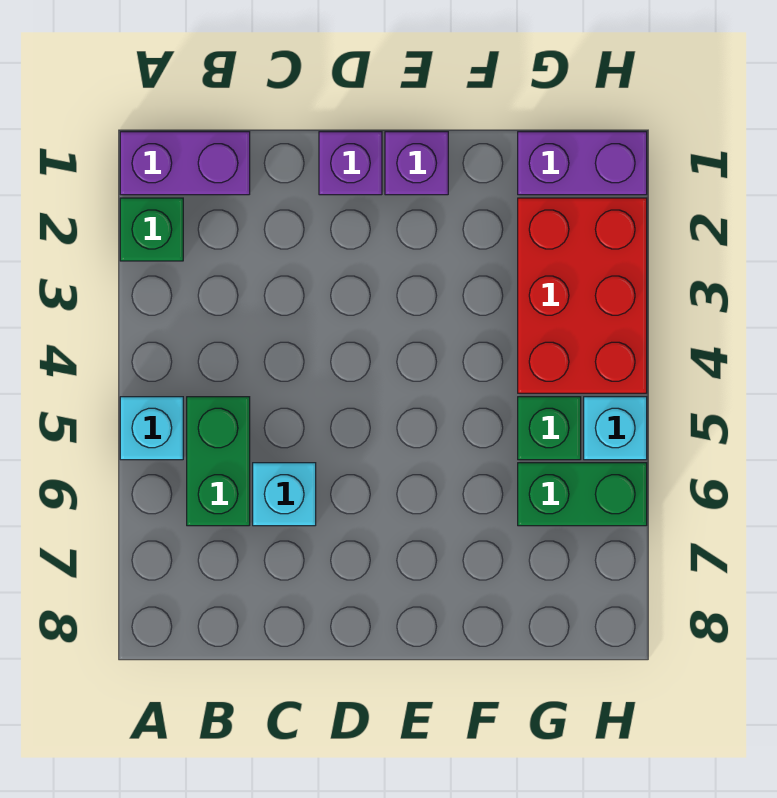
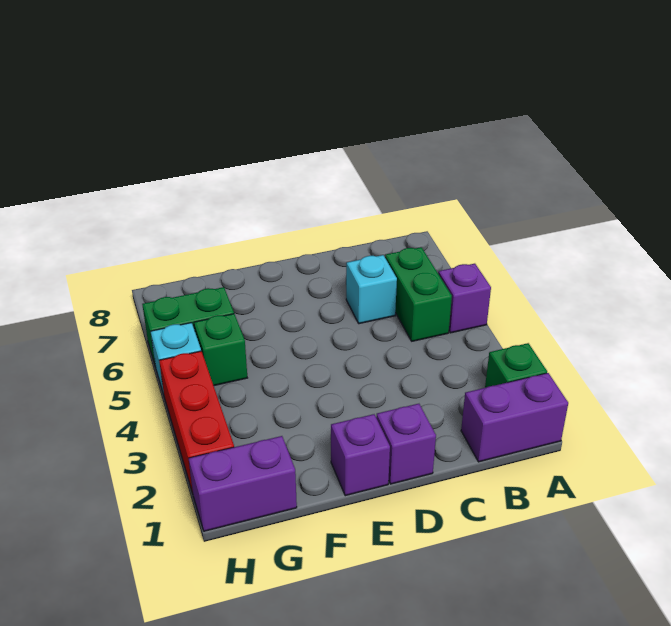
cyan 1x1 brick [120,397,183,460] -> purple 1x1 brick [438,264,491,333]
red 2x3 brick [518,198,647,393] -> red 1x3 brick [159,351,234,493]

